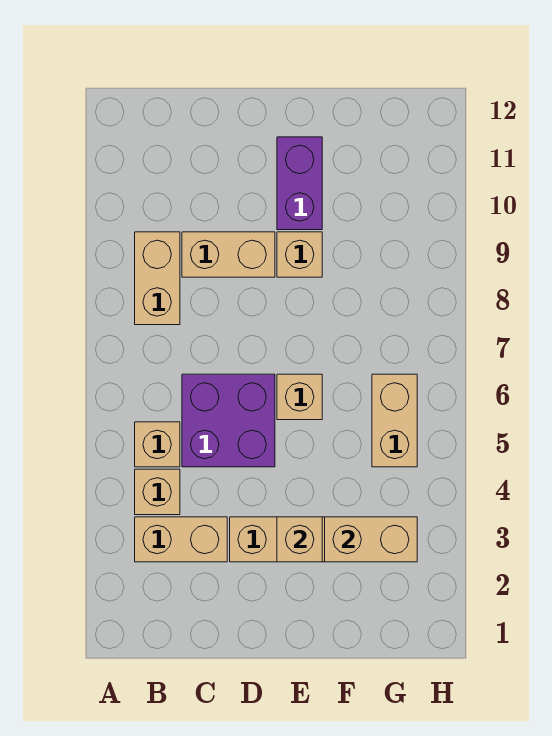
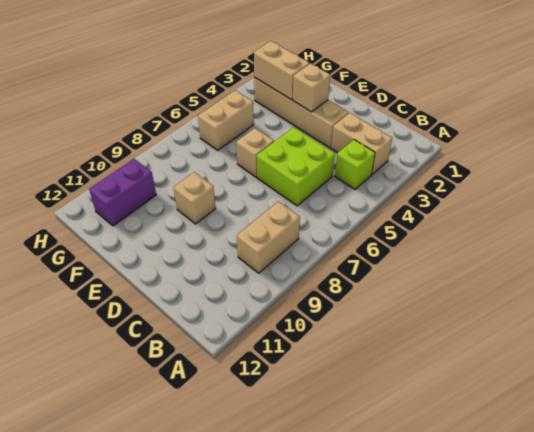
tan 1x1 brick [135,469,180,515] -> lime 1x1 brick [335,140,375,189]
tan 1x1 brick [135,422,180,467] -> none
purple 2x2 brick [182,374,275,467] -> lime 2x2 brick [257,127,335,206]
tan 1x2 brick [182,232,275,277] -> none
purple 1x2 brick [277,137,322,230] -> purple 1x2 brick moved to [89,159,156,226]

